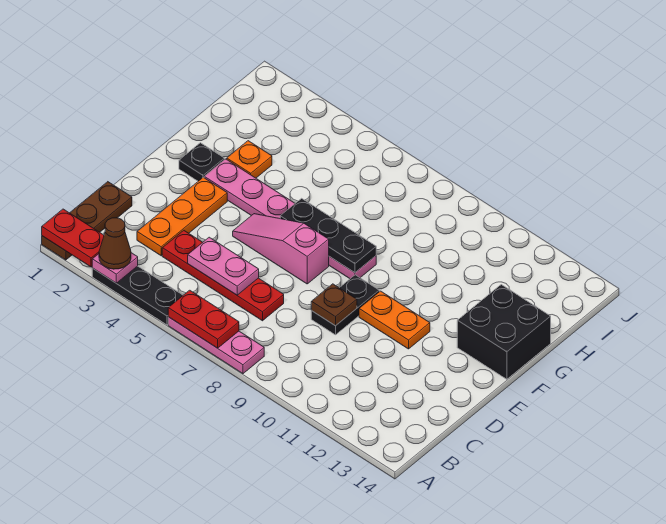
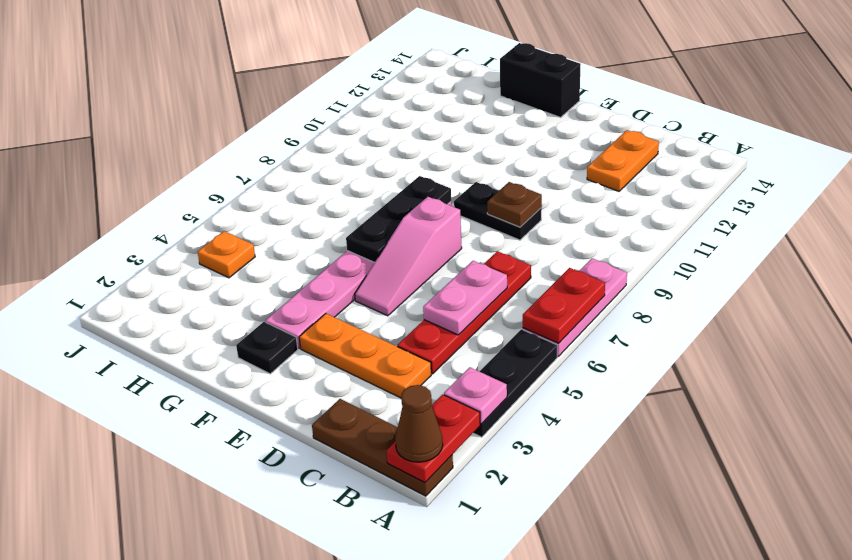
brown 1x1 cone [99,218,131,269] -> brown 1x1 cone moved to [395,385,443,462]
orange 1x2 plate [359,291,430,349] -> orange 1x2 plate moved to [587,130,659,191]
black 2x2 brick [457,285,551,379] -> black 1x2 brick [500,43,581,117]
orange 1x1 plate [227,141,272,178] -> orange 1x1 plate moved to [198,231,255,278]

